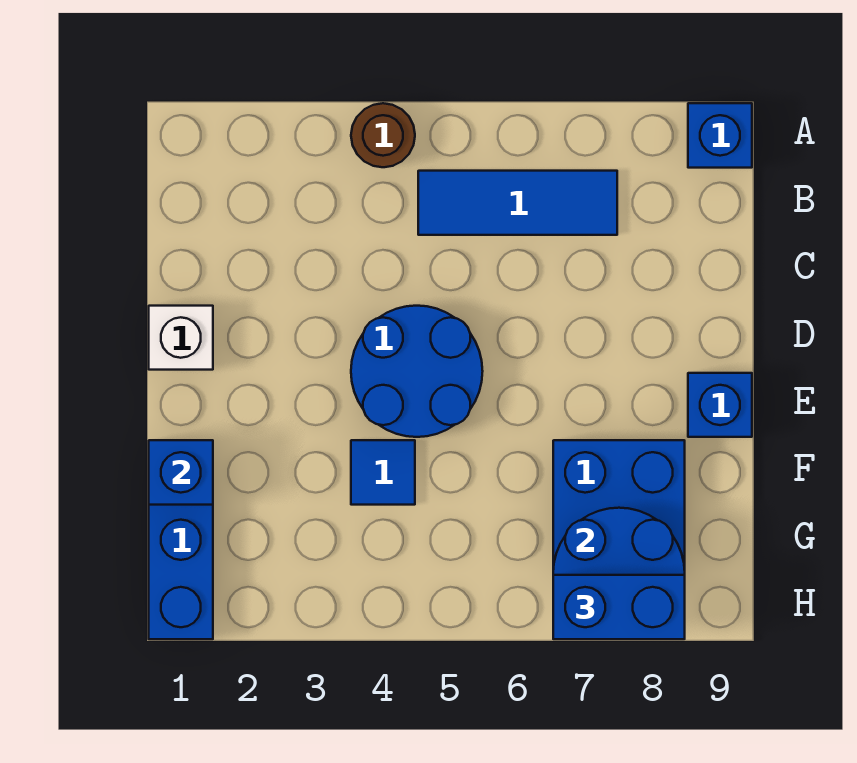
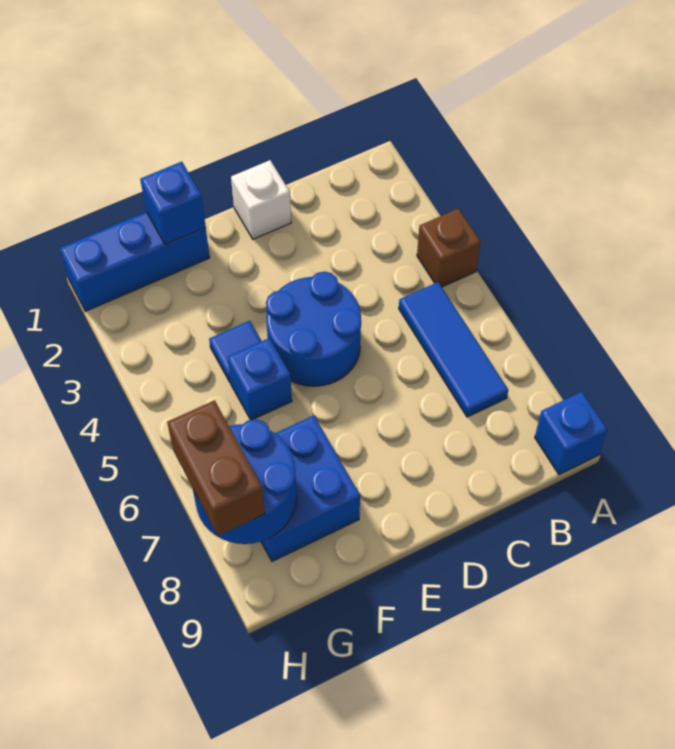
brown 1x1 round brick [351,103,415,167] -> brown 1x1 brick [417,209,481,287]
blue 1x1 brick [688,373,752,437] -> blue 1x1 brick moved to [227,338,292,420]
blue 1x2 brick [553,575,685,639] -> brown 1x2 brick [167,400,265,536]

